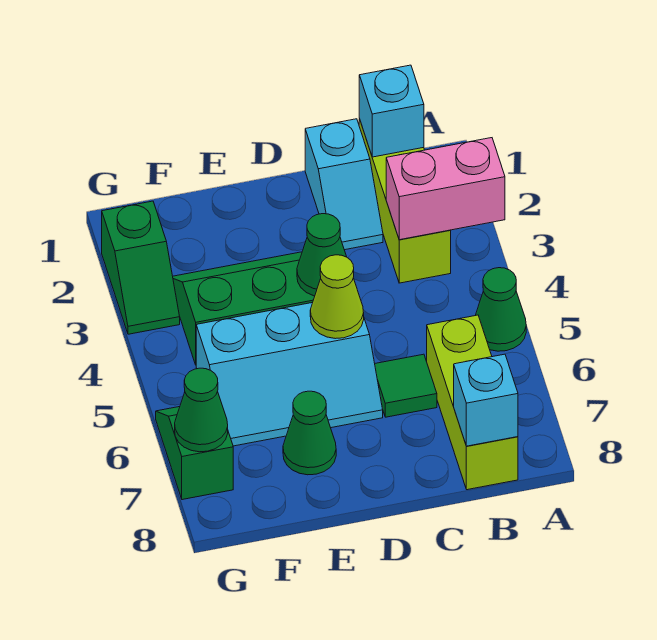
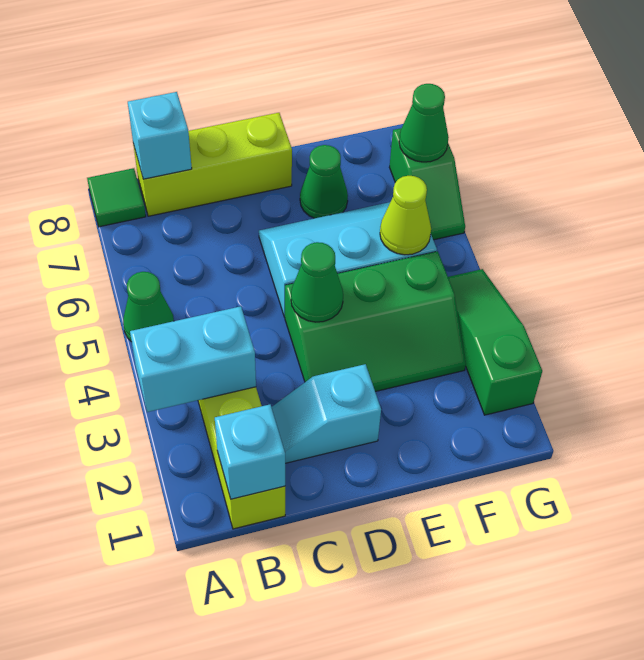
pink 1x2 brick [386,138,505,240] -> cyan 1x2 brick [130,306,256,412]
lime 1x3 brick [427,315,518,490] -> lime 1x3 brick turned to [133,113,292,216]
cyan 1x2 slope [305,119,383,250] -> cyan 1x2 slope turned to [271,364,381,463]
green 1x1 tile [375,354,437,417] -> green 1x1 tile moved to [87,168,146,227]
lime 1x1 cone [310,255,364,339] -> lime 1x1 cone moved to [380,176,431,255]
green 1x2 slope [102,201,180,334] -> green 1x3 slope [448,269,542,415]

